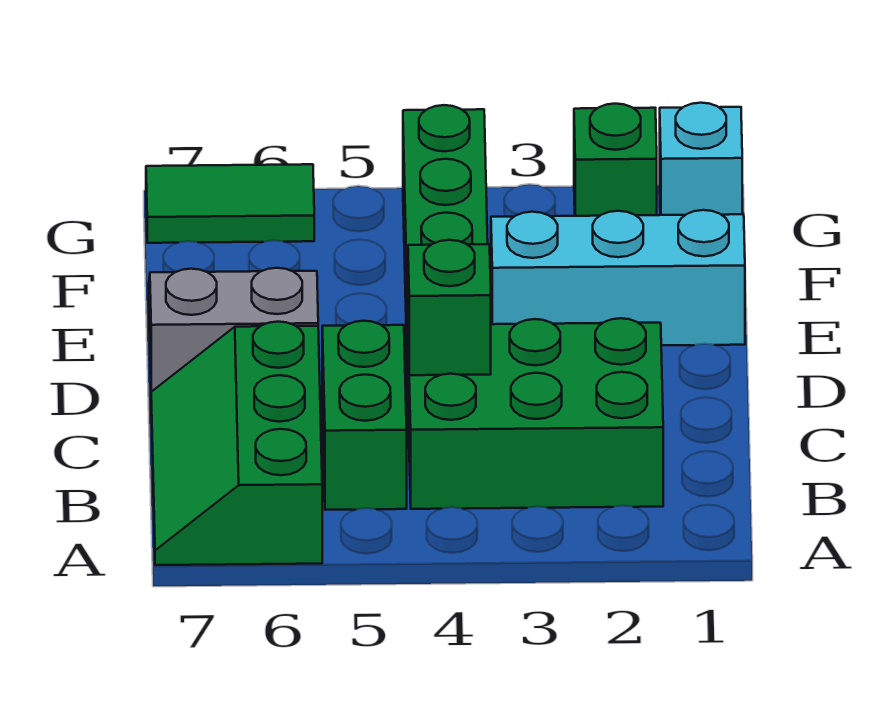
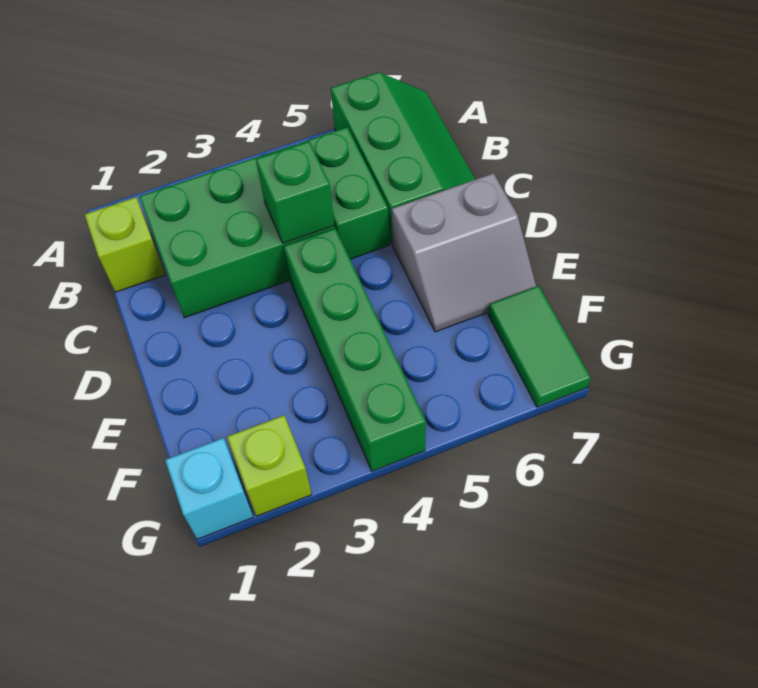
none -> lime 1x1 brick [84,197,165,292]
cyan 1x3 brick [491,210,745,345] -> none
green 1x1 brick [574,104,657,216] -> lime 1x1 brick [227,415,312,516]
green 1x2 tile [146,164,314,243] -> green 1x2 tile turned to [488,286,591,407]

